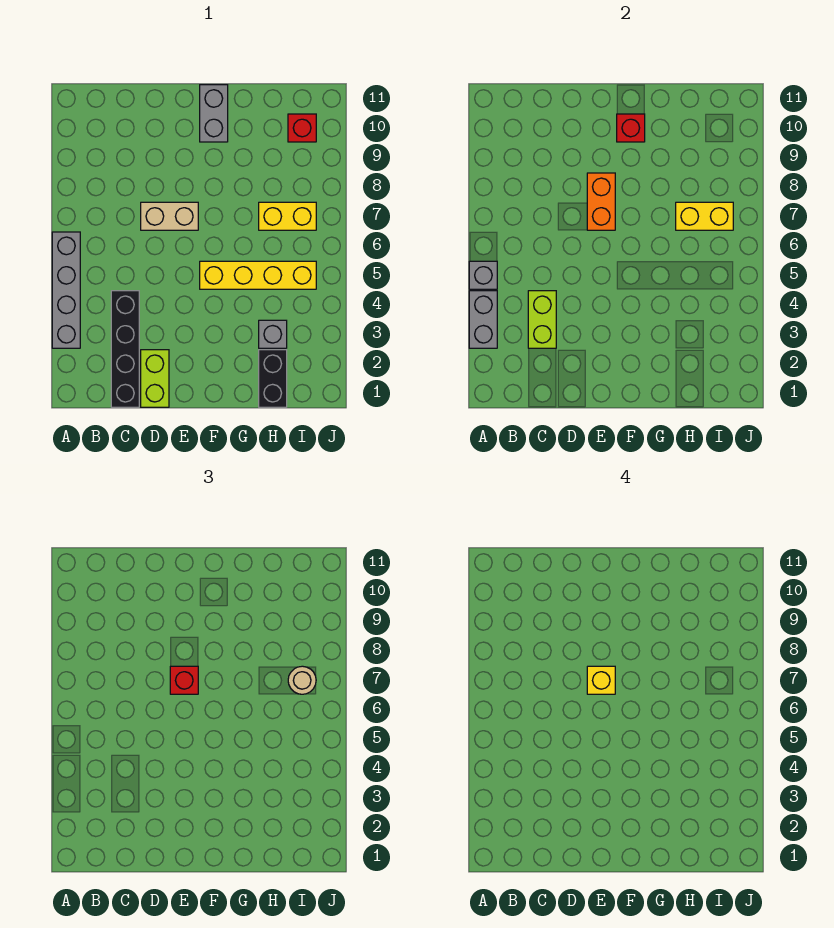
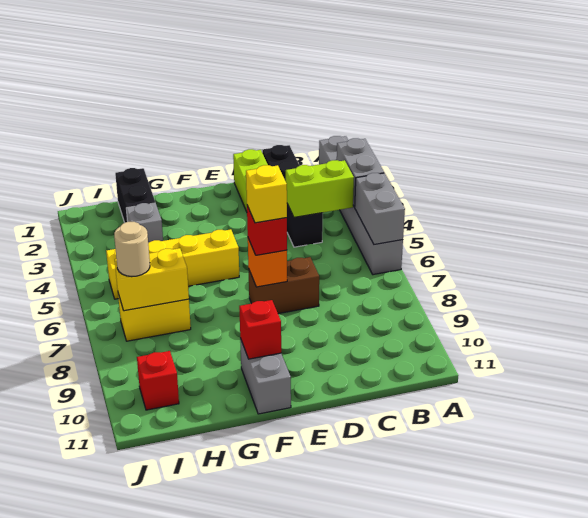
grey 1x4 brick [52,232,80,348] -> grey 1x6 brick [319,136,403,275]
grey 1x1 brick [469,261,497,289] -> grey 1x2 brick [355,173,405,245]
lime 1x2 brick [528,291,556,348] -> lime 1x2 brick turned to [286,160,354,217]
tan 1x2 brick [141,202,198,230] -> brown 1x2 brick [248,257,319,314]
orange 1x2 brick [587,173,615,230] -> orange 1x1 brick [248,239,287,287]

